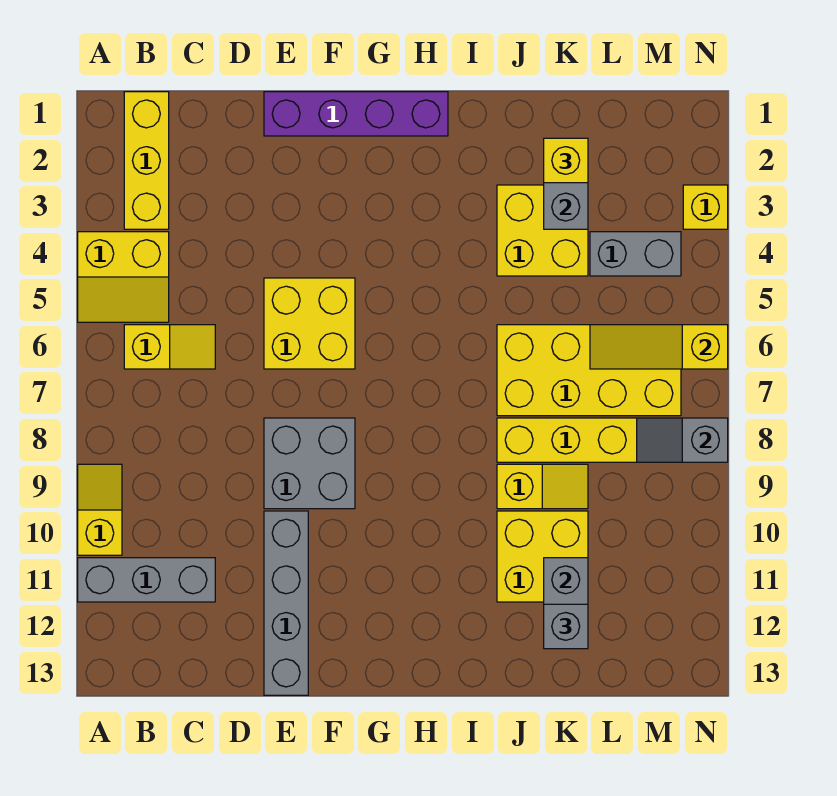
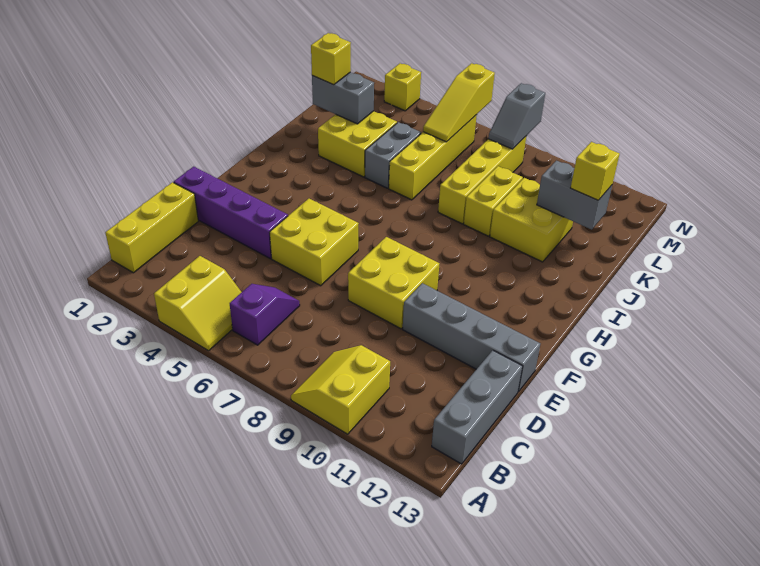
yellow 1x2 slope [78,464,122,555] -> yellow 2x2 slope [291,345,390,434]
grey 1x3 brick [78,558,215,602] -> grey 1x3 brick moved to [432,350,523,464]
yellow 1x3 brick [124,92,169,229] -> yellow 1x3 brick turned to [105,182,198,273]
yellow 1x2 slope [124,325,215,369] -> purple 1x2 slope [230,284,300,345]
purple 1x4 brick [264,92,448,136] -> purple 1x4 brick turned to [174,167,288,259]
grey 2x2 brick [264,418,355,509] -> yellow 2x2 brick [348,237,439,329]
yellow 2x4 brick [497,325,681,416] -> yellow 1x4 brick [389,115,477,200]
yellow 1x2 slope [497,464,588,509] -> yellow 1x2 brick [464,166,523,236]
grey 1x1 brick [544,604,588,649] -> yellow 1x1 brick [571,142,620,200]
grey 1x2 brick [590,232,681,276] -> grey 1x2 brick moved to [365,122,421,188]

